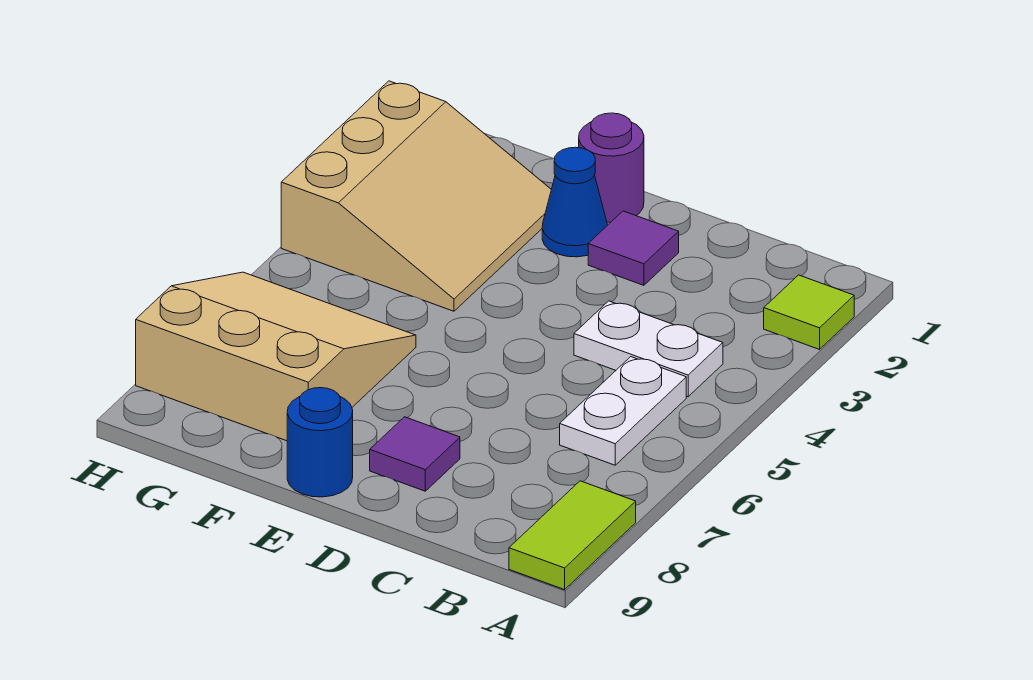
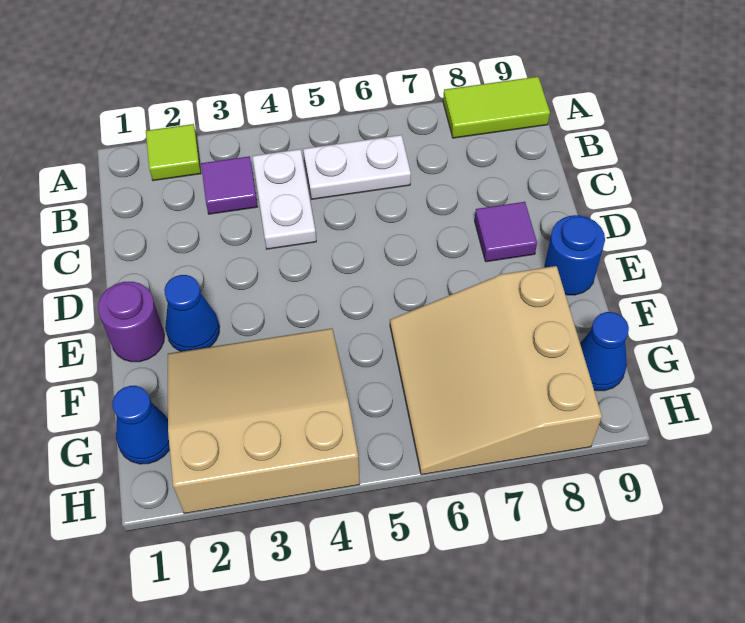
purple 1x1 tile [588,211,679,285] -> purple 1x1 tile moved to [201,156,257,214]
none -> blue 1x1 cone [112,386,170,464]
none -> blue 1x1 cone [580,312,629,391]

